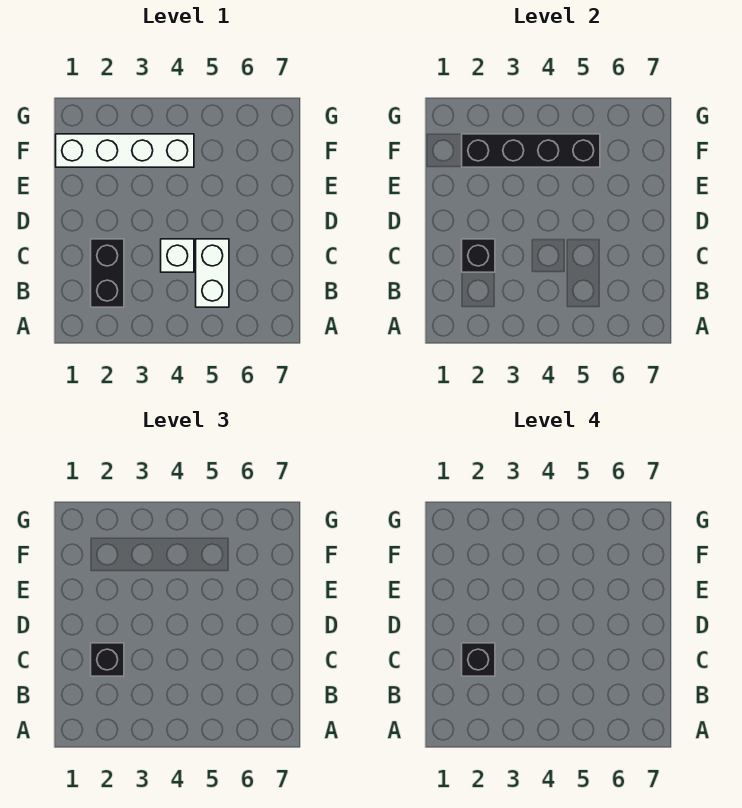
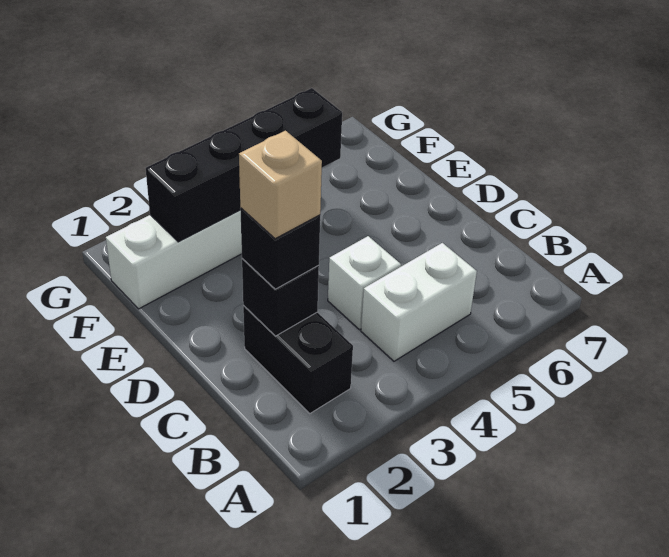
white 1x2 brick [196,239,229,307] -> white 1x2 brick turned to [361,243,477,361]
black 1x1 brick [462,643,495,676] -> tan 1x1 brick [239,131,322,239]

